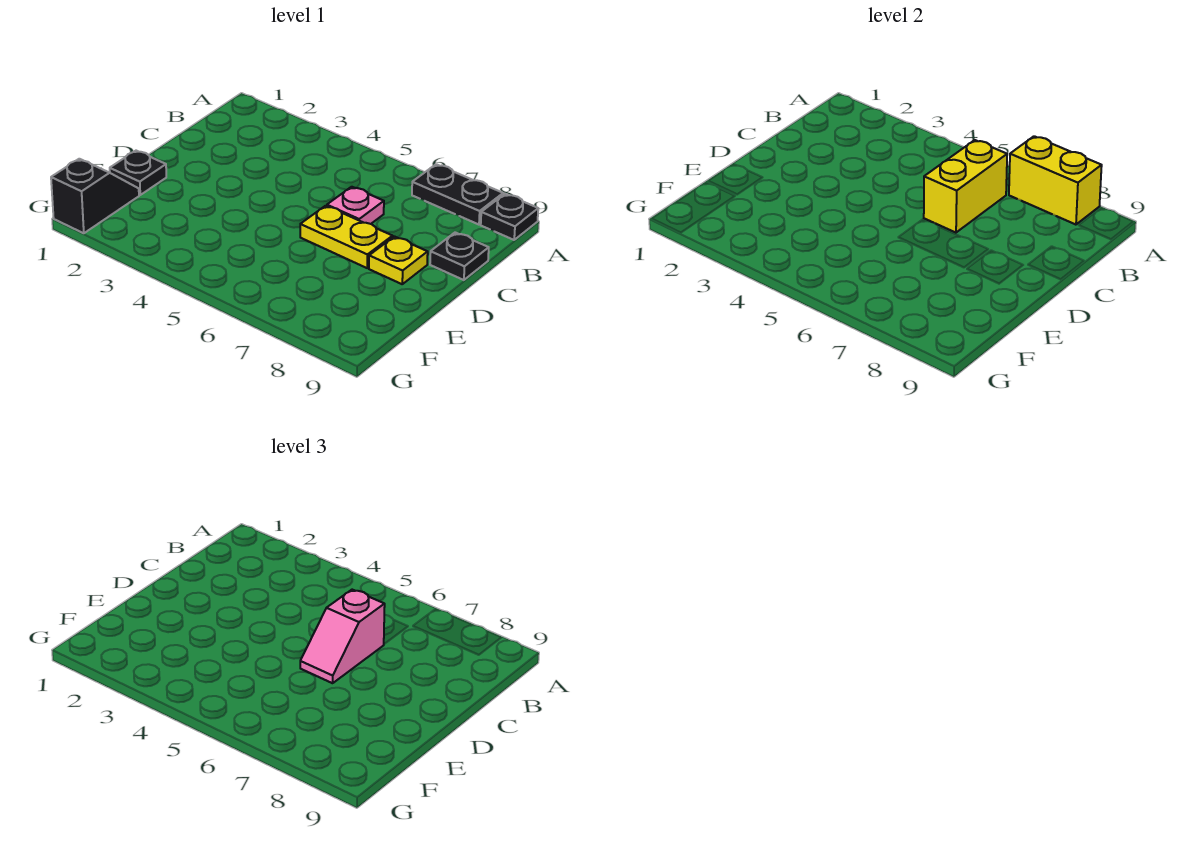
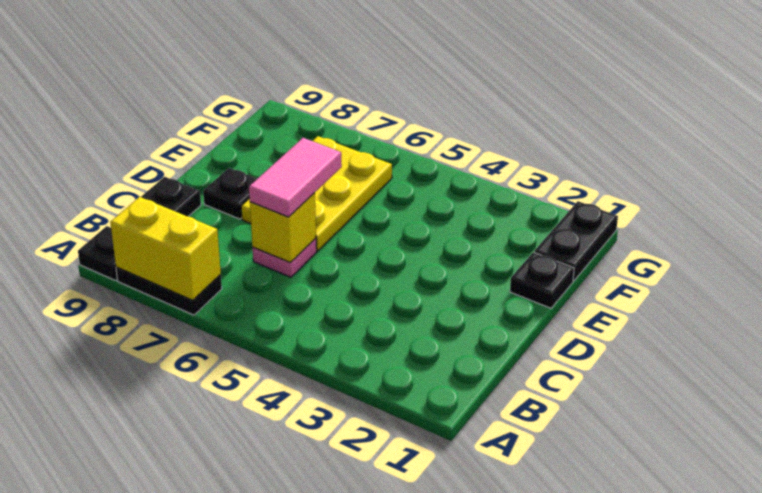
yellow 1x2 brick [924,140,1007,233] -> yellow 1x1 brick [250,193,316,263]
pink 1x2 slope [300,590,385,683] -> pink 1x2 tile [249,138,342,217]
yellow 1x2 plate [300,206,393,268] -> yellow 2x3 plate [241,136,392,251]
yellow 1x1 plate [369,236,428,284] -> black 1x1 plate [203,168,257,219]
black 1x2 slope [51,159,139,233] -> black 1x2 plate [534,201,618,281]

